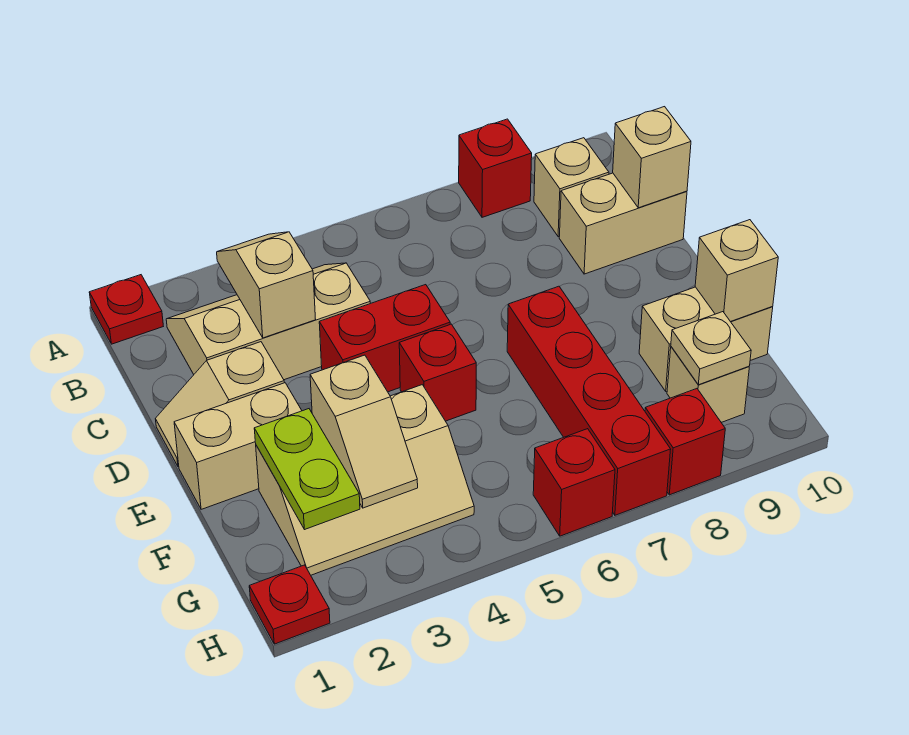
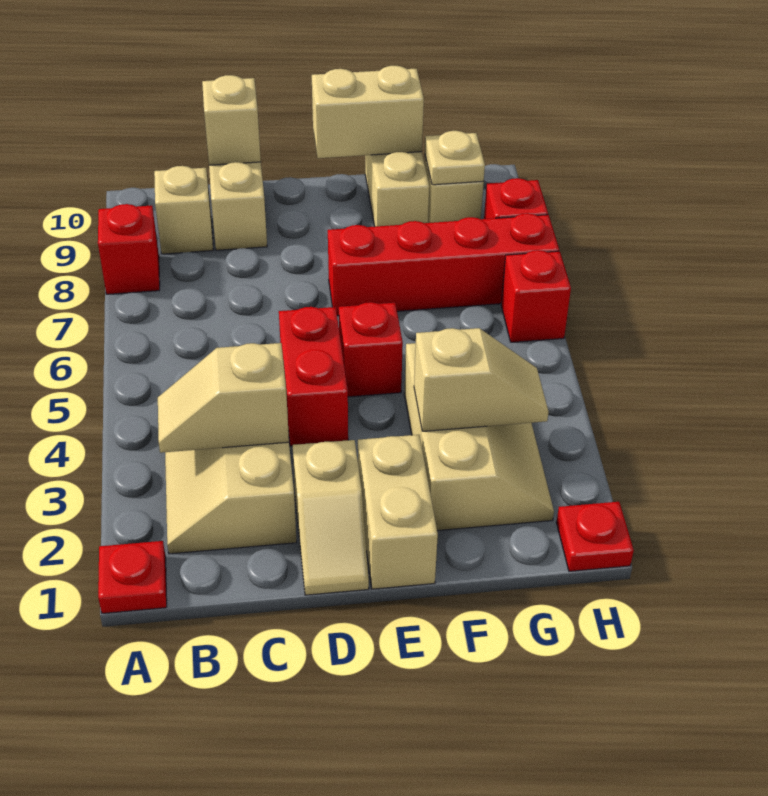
lime 1x2 plate [254,409,360,530] -> none
tan 1x1 brick [695,220,778,322] -> tan 1x2 brick [312,66,424,158]

